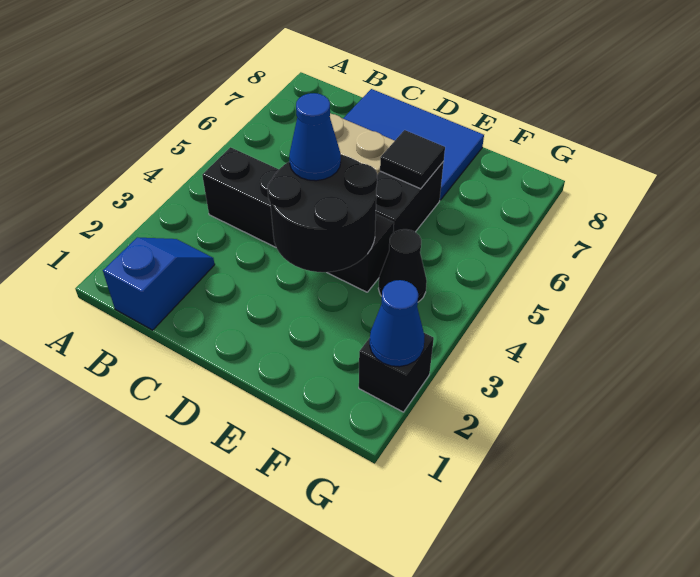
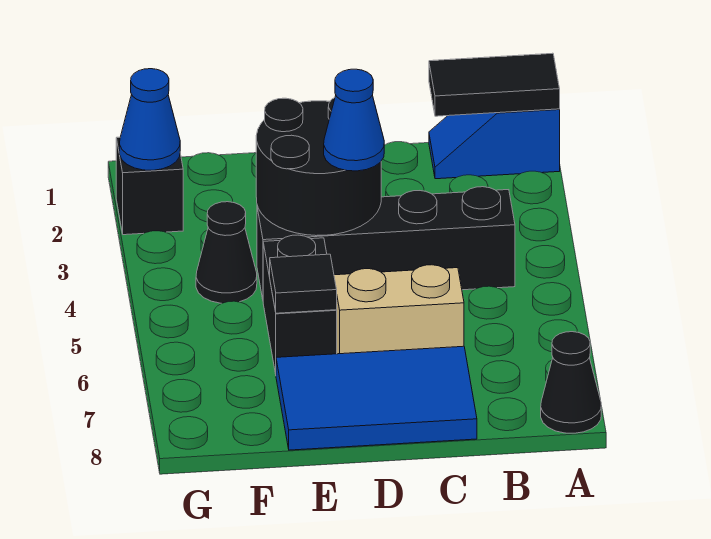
none -> black 1x2 tile [429,53,560,116]
none -> black 1x1 cone [541,332,601,433]
blue 1x2 slope [103,238,215,330] -> blue 1x2 slope turned to [429,109,560,179]

